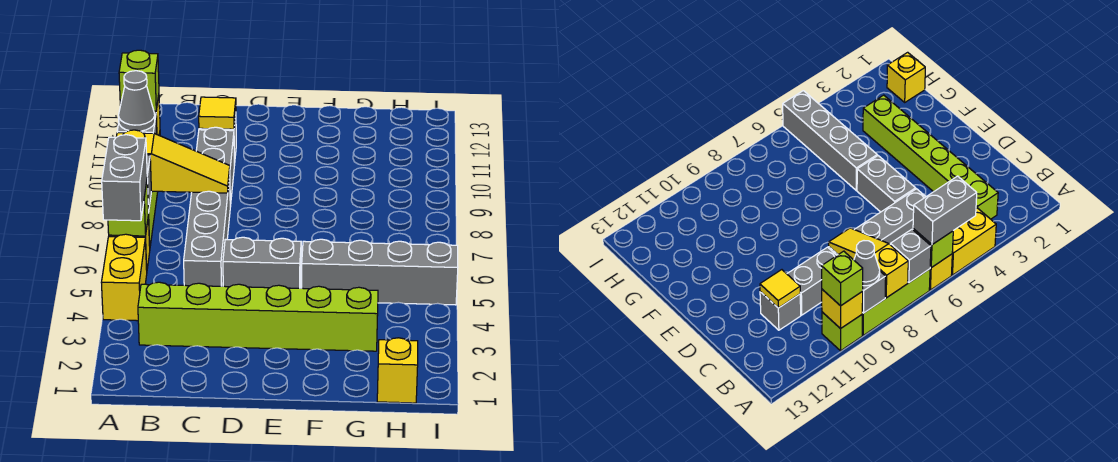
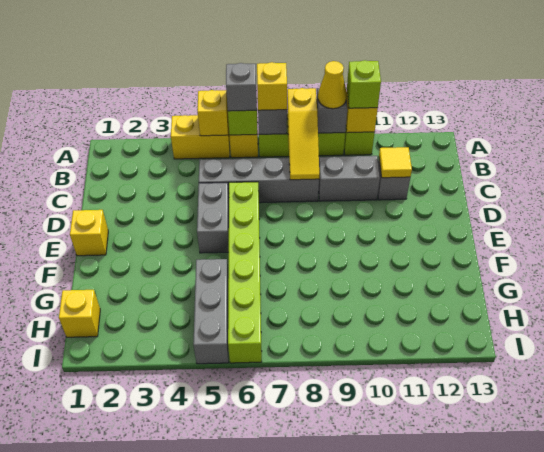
none -> yellow 1x1 brick [197,90,228,136]
grey 1x2 brick [102,135,147,221] -> grey 1x1 brick [226,63,257,111]
none -> yellow 1x1 brick [257,62,287,110]
grey 1x1 cone [119,71,155,131] -> yellow 1x1 cone [318,61,347,109]
lime 1x6 brick [138,282,378,351] -> lime 1x6 brick moved to [228,182,262,363]
none -> yellow 1x1 brick [70,210,108,256]
grey 1x4 brick [302,239,458,305] -> grey 1x3 brick [193,259,229,364]

